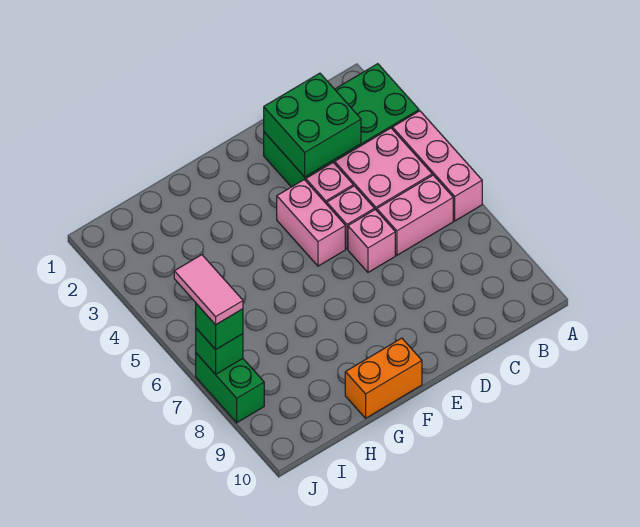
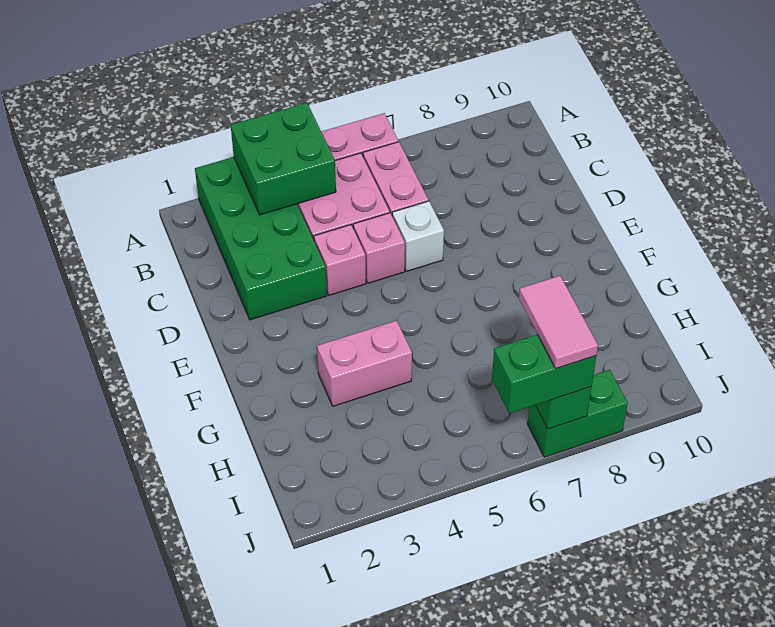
green 2x2 brick [264,73,361,177] -> green 2x2 brick moved to [231,103,336,215]
pink 1x1 brick [348,209,395,272] -> white 1x1 brick [392,201,444,271]
pink 1x2 brick [277,180,345,266] -> pink 1x2 brick moved to [317,321,412,406]
orange 1x2 brick [345,338,422,418] -> none
pink 1x2 tile [174,255,243,325] -> pink 1x2 tile turned to [519,276,598,368]
green 1x1 brick [195,304,243,350] -> green 1x2 brick [492,335,596,413]

